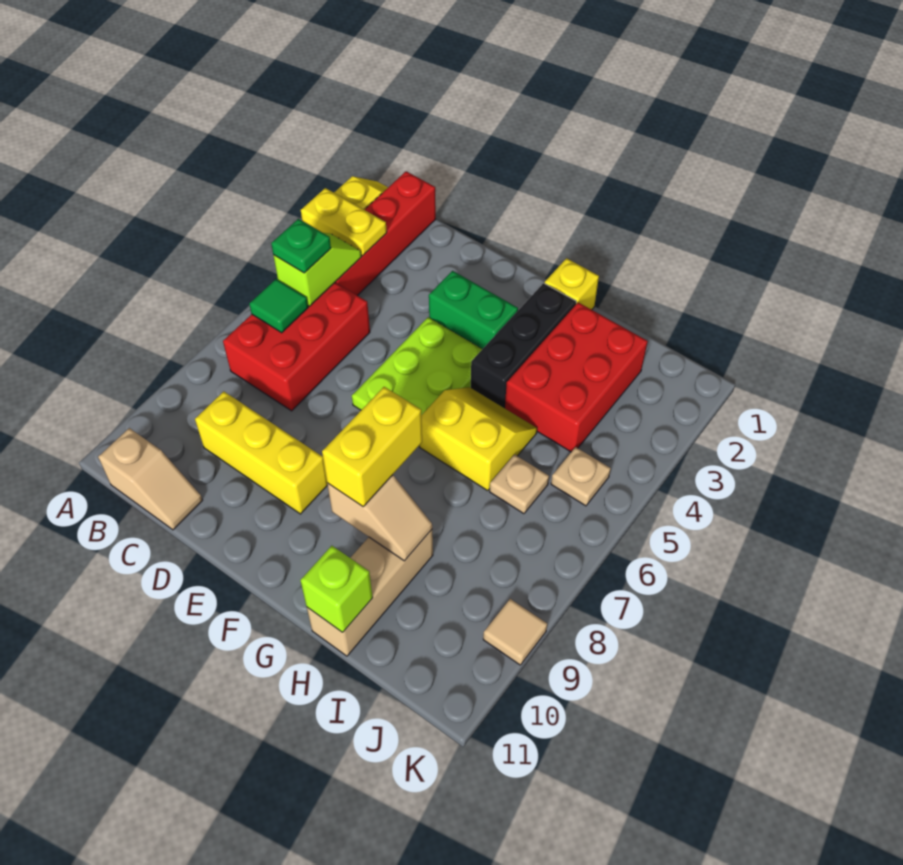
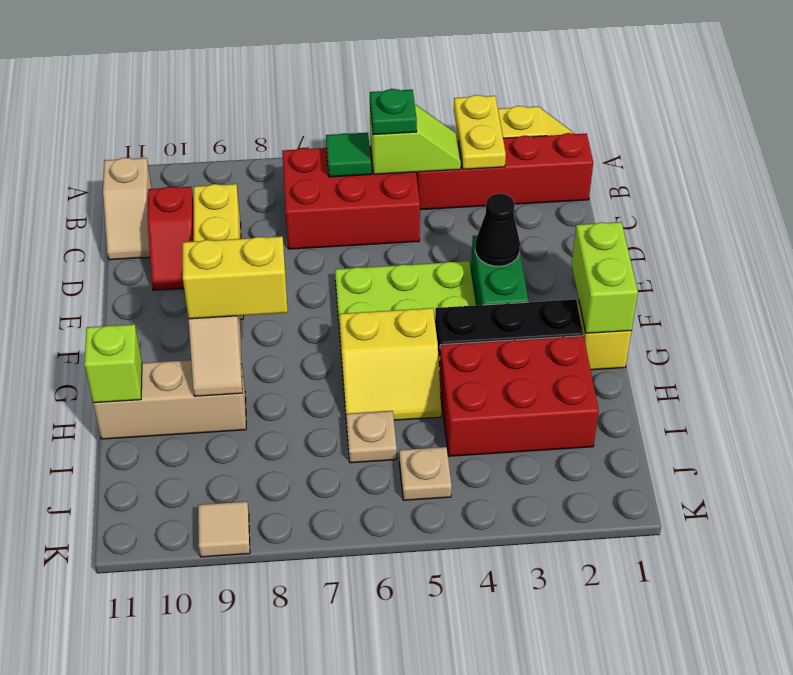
none -> red 1x2 slope [148,187,194,290]
none -> black 1x1 cone [475,194,520,266]
none -> lime 1x2 brick [572,222,638,333]
yellow 2x2 slope [419,387,537,491] -> yellow 2x2 slope turned to [339,308,441,423]

